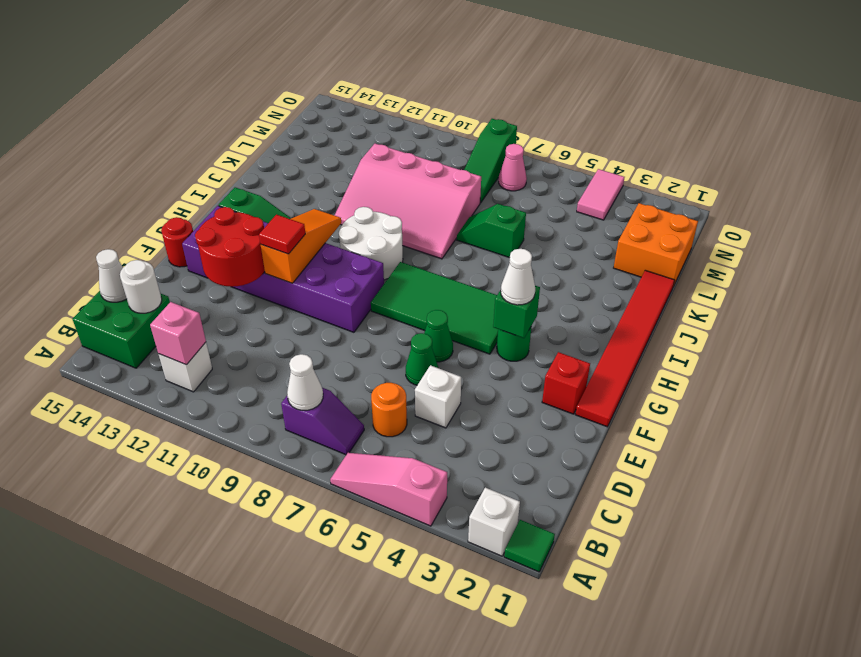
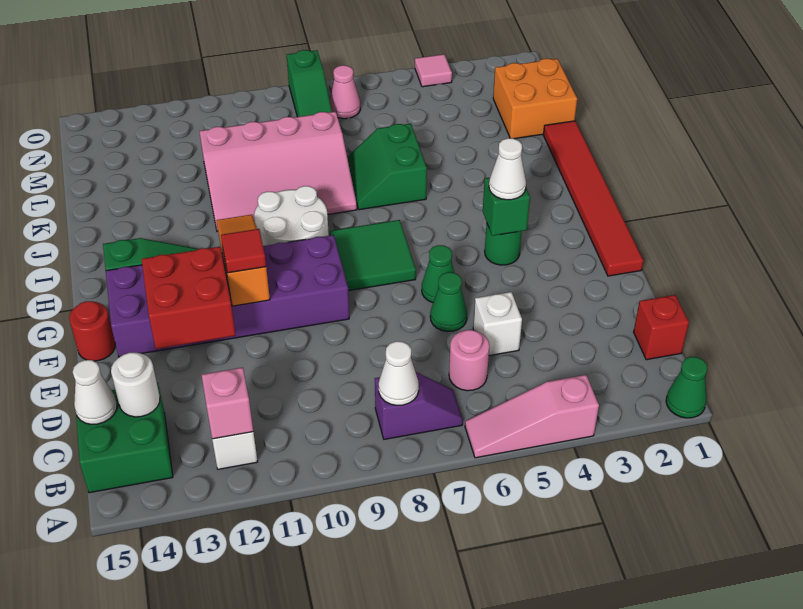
green 1x1 tile [504,520,555,572] -> green 1x1 cone [666,357,707,418]
white 1x1 brick [468,488,520,556] -> none
orange 1x1 round brick [371,383,407,437] -> pink 1x1 round brick [449,330,489,391]
red 2x2 round brick [195,207,265,287] -> red 2x2 brick [142,247,236,349]
red 1x1 brick [542,352,590,414] -> red 1x1 brick moved to [634,295,689,360]
green 2x4 tile [371,262,498,354] -> green 2x2 tile [330,220,416,291]
green 1x2 slope [457,204,526,258] -> green 2x2 slope [347,124,427,210]
pink 1x2 tile [577,169,624,220] -> pink 1x1 tile [415,54,452,87]

